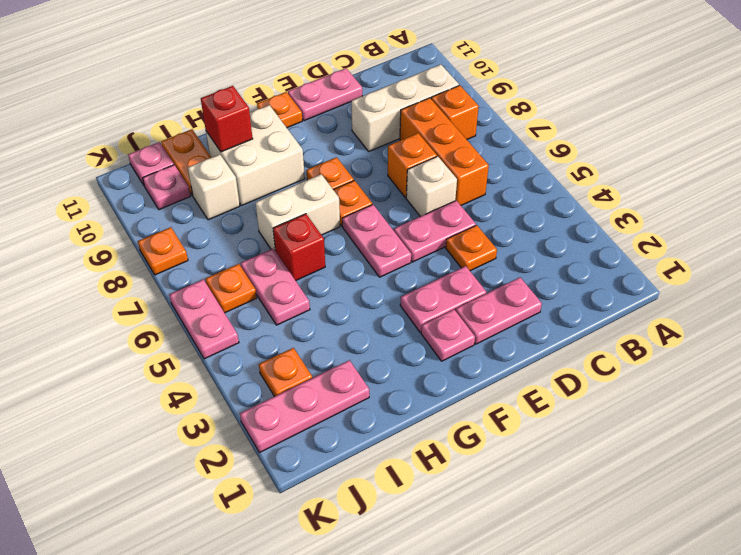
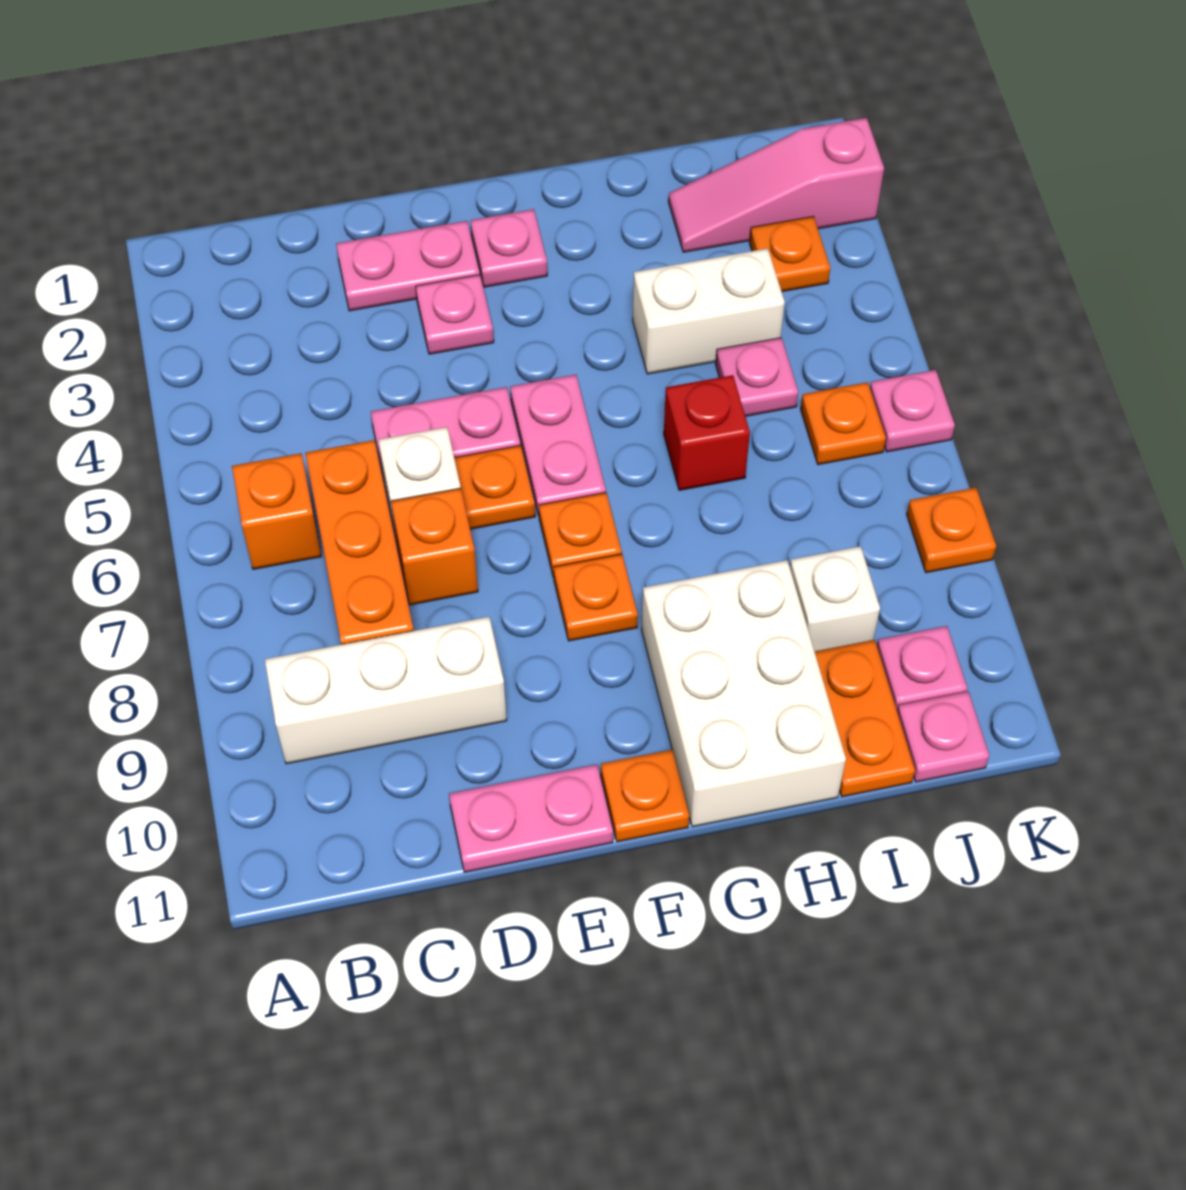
orange 1x1 brick [431,85,479,139] -> orange 1x1 brick moved to [232,453,321,569]
orange 1x1 plate [446,225,497,271] -> orange 1x1 plate moved to [454,445,535,529]
pink 1x2 plate [400,266,486,332] -> pink 1x1 plate [416,275,494,354]
white 1x2 brick [255,174,340,250] -> white 1x2 brick moved to [633,248,785,374]
white 2x2 brick [206,105,305,206] -> white 2x3 brick [642,560,846,827]
red 1x1 brick [201,86,253,152] -> none
pink 1x3 plate [240,360,369,453] -> pink 1x3 slope [669,118,884,252]
pink 1x2 plate [241,249,310,325] -> pink 1x1 plate [716,338,798,416]
pink 1x2 plate [169,279,239,359] -> pink 1x1 plate [870,370,955,452]

